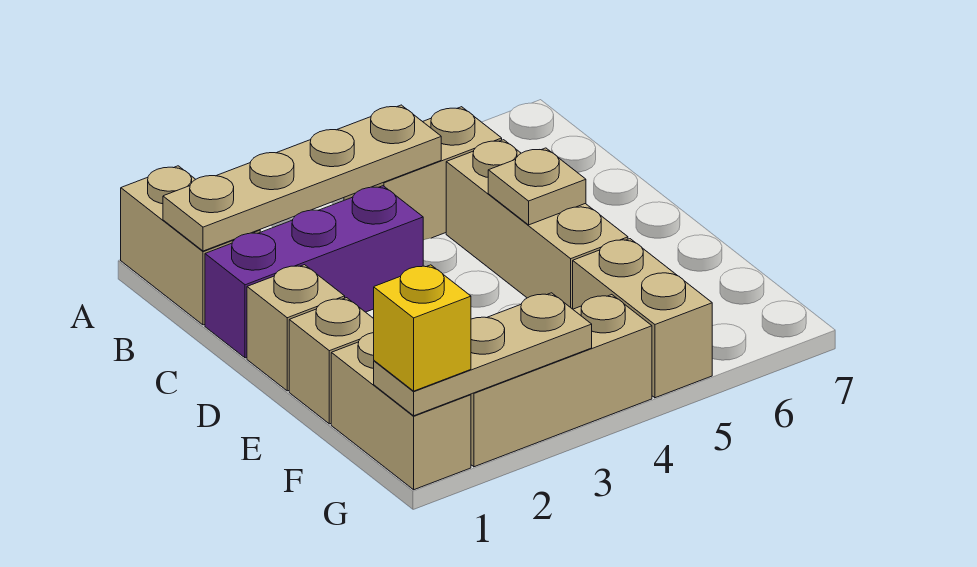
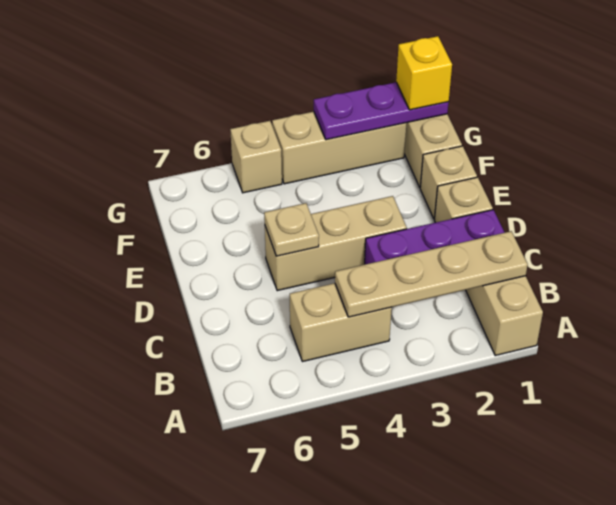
tan 1x3 brick [446,140,628,309] -> tan 1x3 brick turned to [265,196,407,291]
tan 1x2 brick [573,239,712,398] -> tan 1x1 brick [230,121,282,193]
tan 1x3 plate [374,293,592,416] -> purple 1x3 plate [314,82,449,140]

